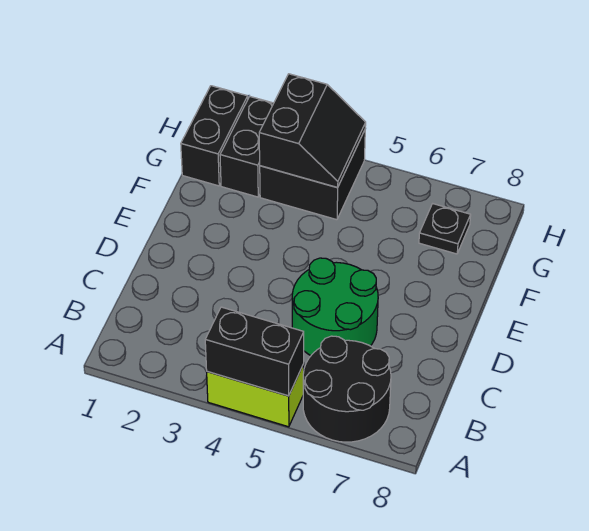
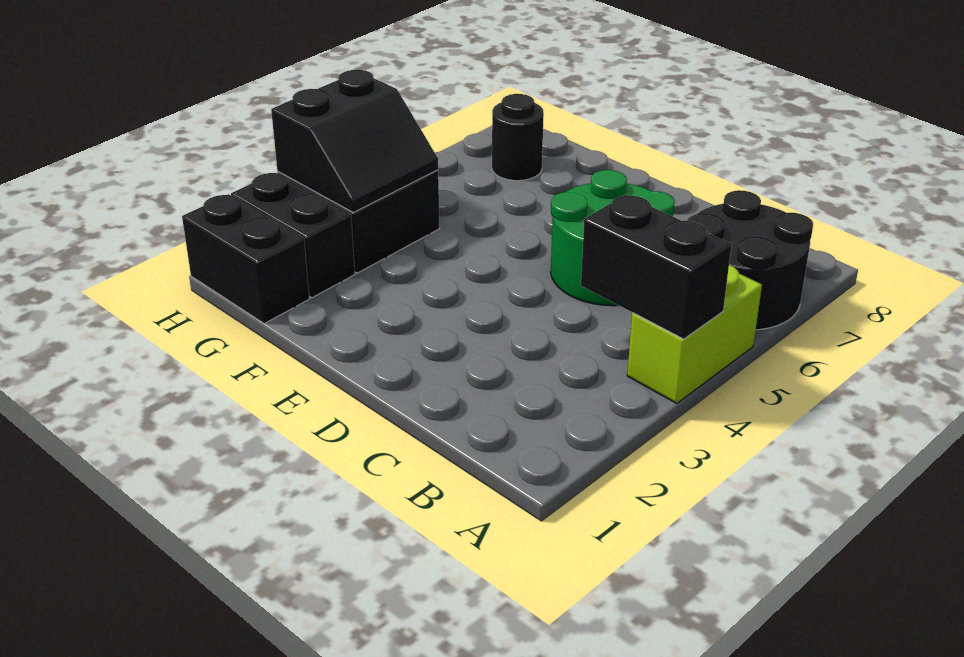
black 1x2 brick [205,307,304,396] -> black 1x2 brick turned to [581,195,732,339]
black 2x2 slope [259,74,366,188] -> black 2x2 slope turned to [271,70,438,212]
black 1x1 plate [419,204,471,254] -> black 1x1 round brick [492,94,544,181]

